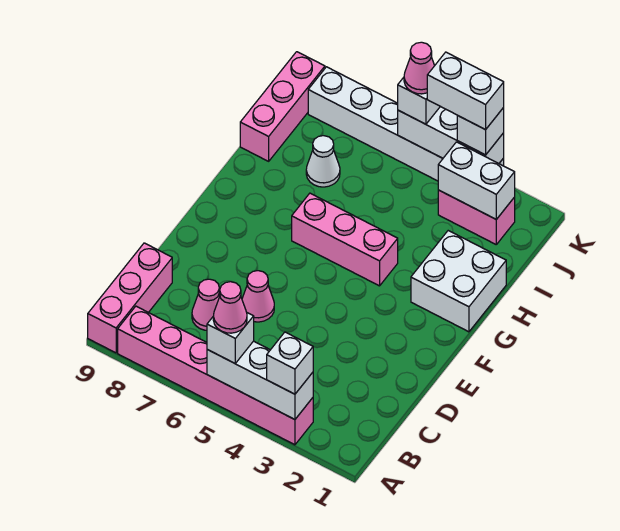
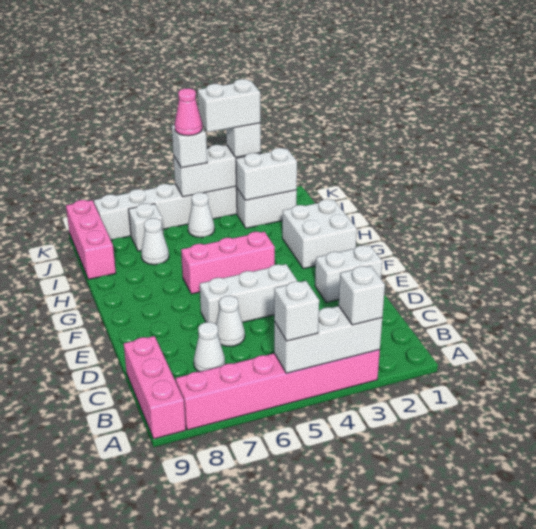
pink 1x1 cone [213,282,247,333] -> none
pink 1x1 cone [192,279,220,330] -> white 1x1 cone [194,322,225,372]
pink 1x1 cone [242,271,274,322] -> white 1x1 cone [216,296,245,346]
none -> white 1x2 brick [315,245,382,302]
none -> white 1x3 brick [200,264,297,324]
pink 1x2 brick [438,190,515,244] -> white 1x2 brick [236,188,297,228]
none -> white 1x1 cone [188,193,215,237]
none -> white 1x1 brick [129,203,163,251]

